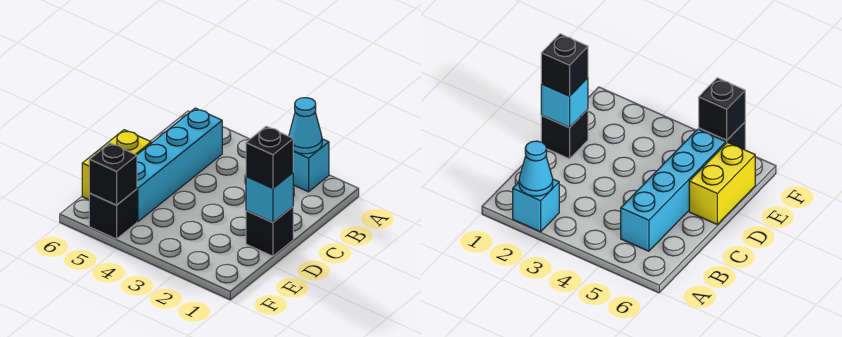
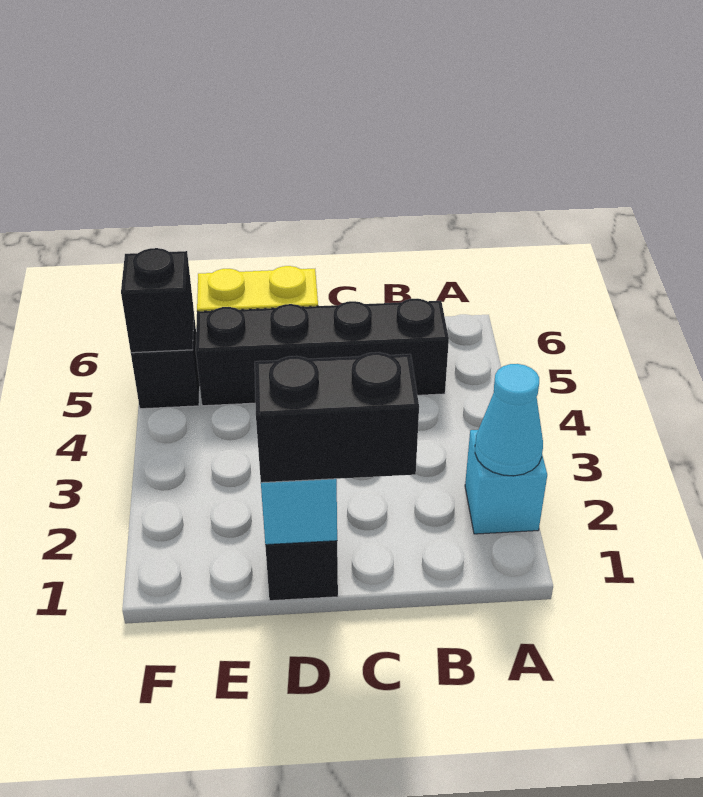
cyan 1x4 brick [137,108,222,222] -> black 1x4 brick [196,299,449,406]
black 1x1 brick [246,126,293,188] -> black 1x2 brick [255,352,419,483]

